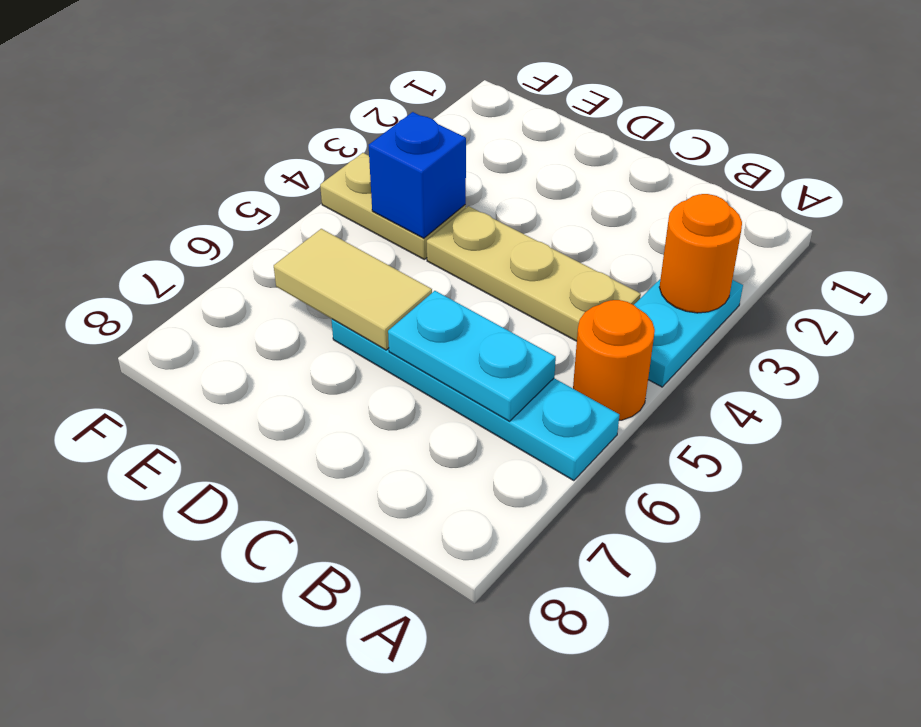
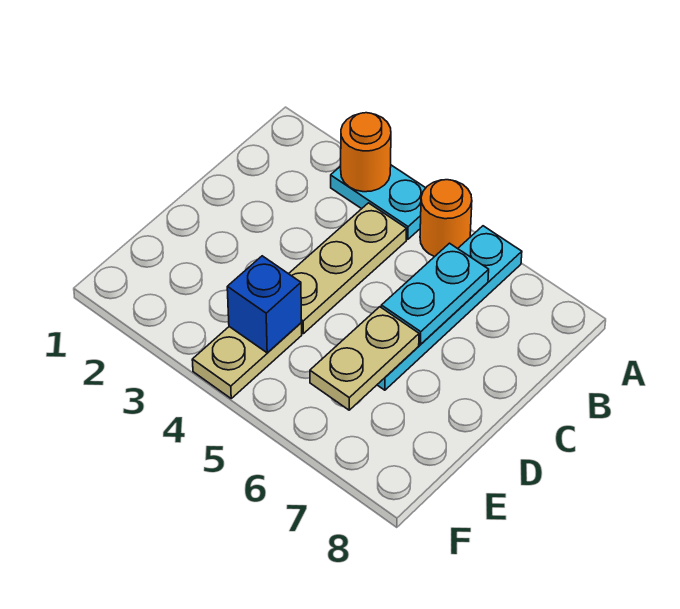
tan 1x2 tile [274,229,432,350] -> tan 1x2 plate [310,307,419,410]

